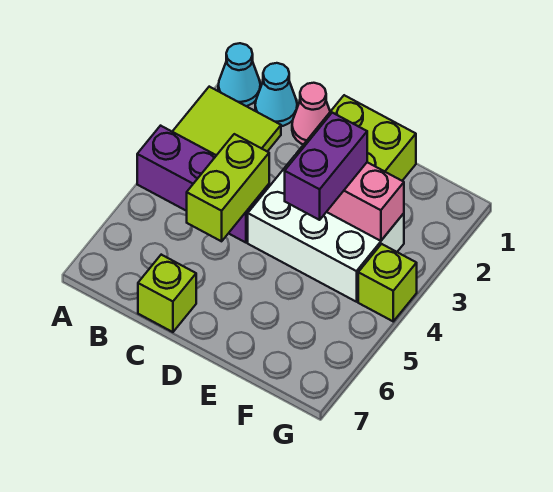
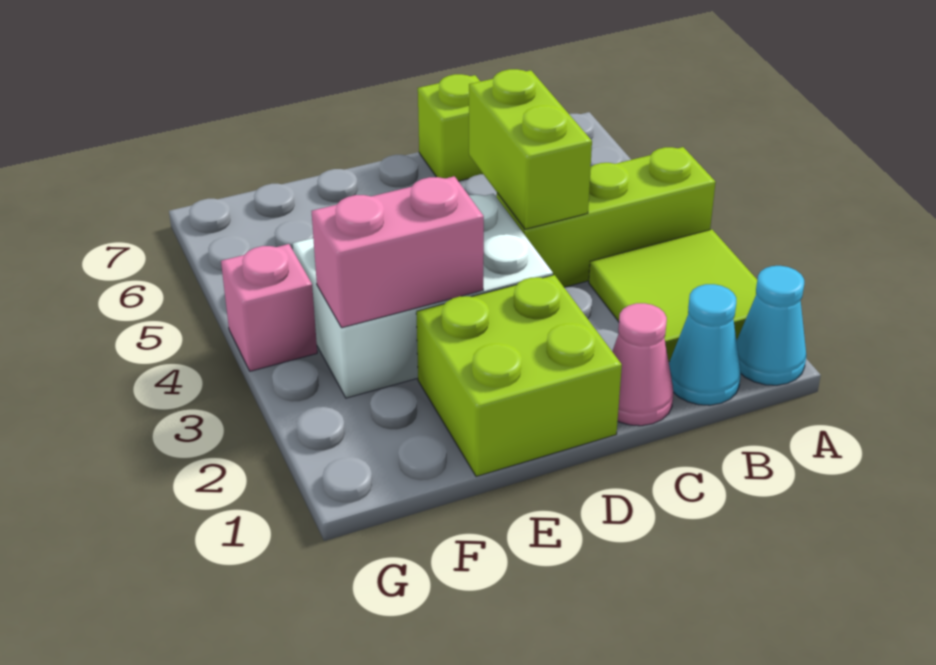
purple 1x3 brick [137,126,269,243] -> lime 1x3 brick [497,147,716,287]
purple 1x2 brick [285,113,367,220] -> none
lime 1x1 brick [358,244,417,321] -> pink 1x1 brick [221,244,317,371]

